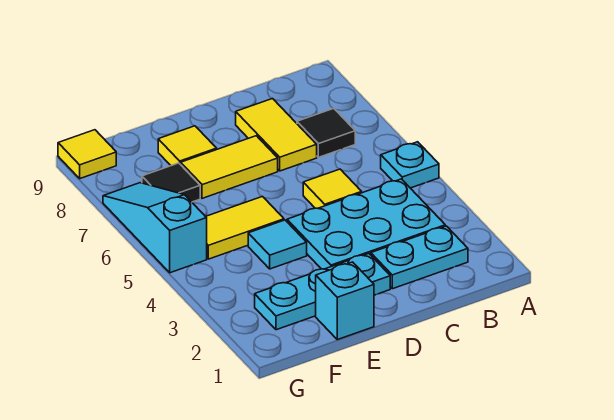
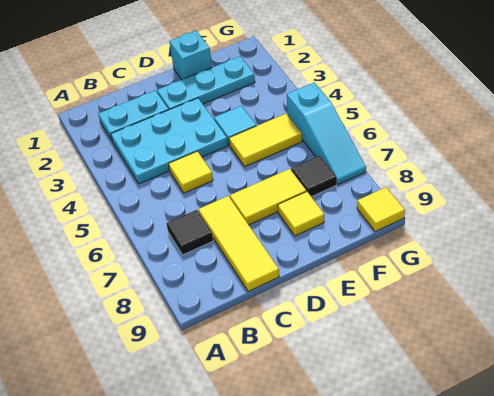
cyan 1x1 plate [381,142,439,188] -> none
yellow 1x2 tile [236,98,317,171] -> yellow 1x3 tile [199,196,279,292]

